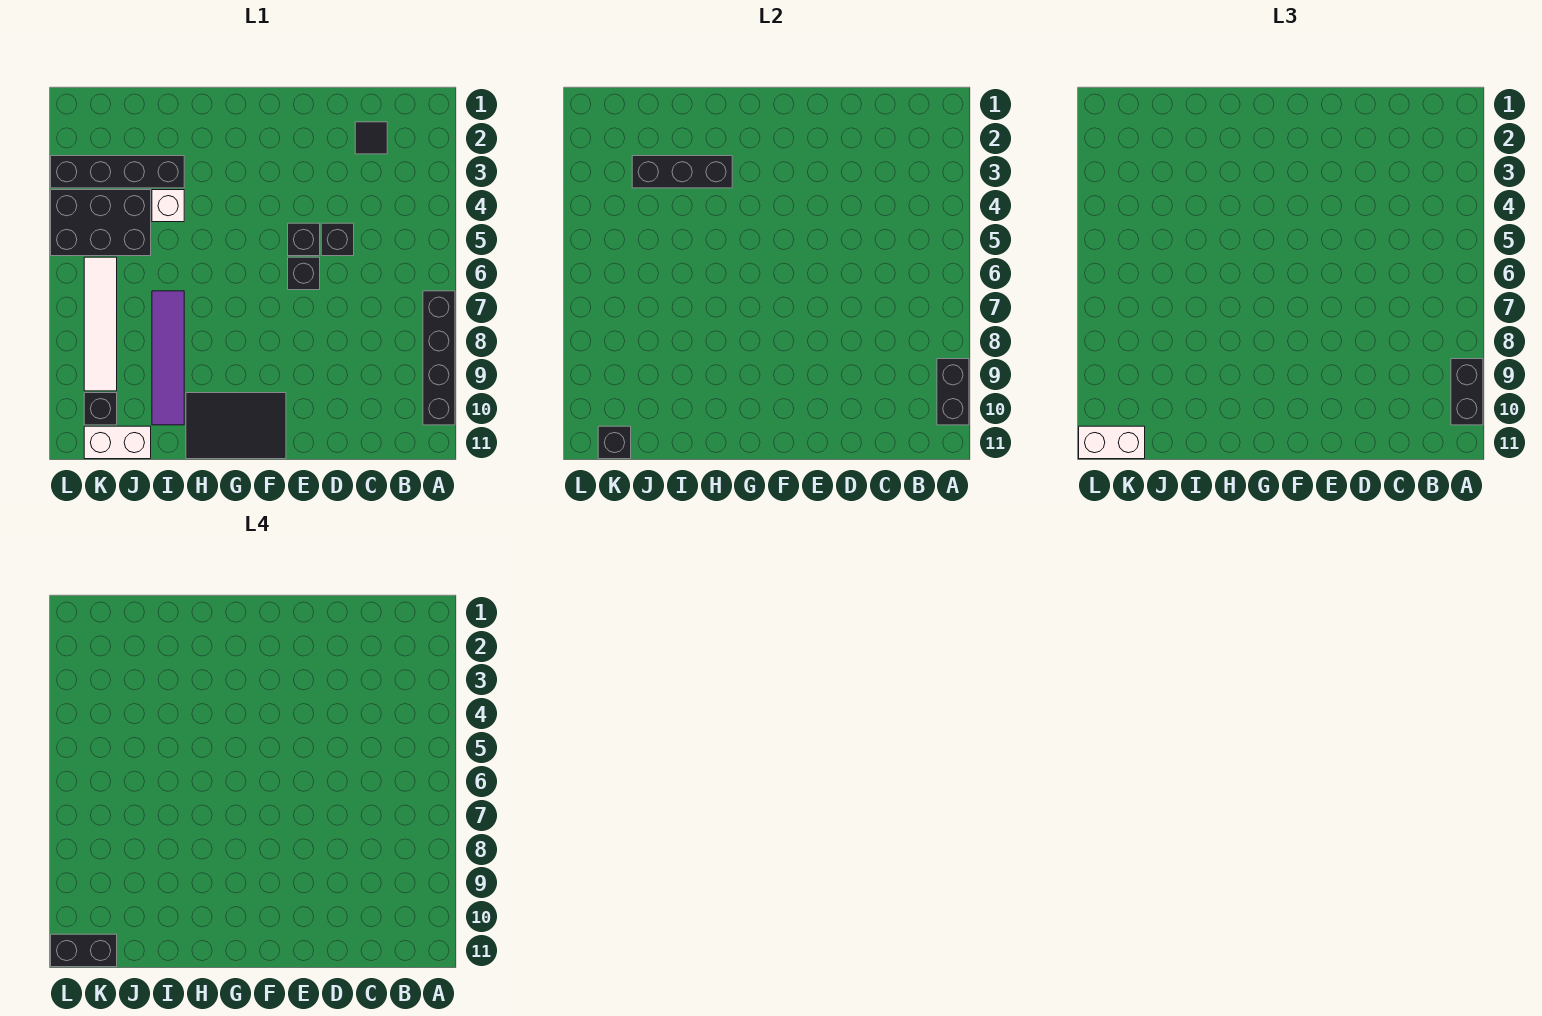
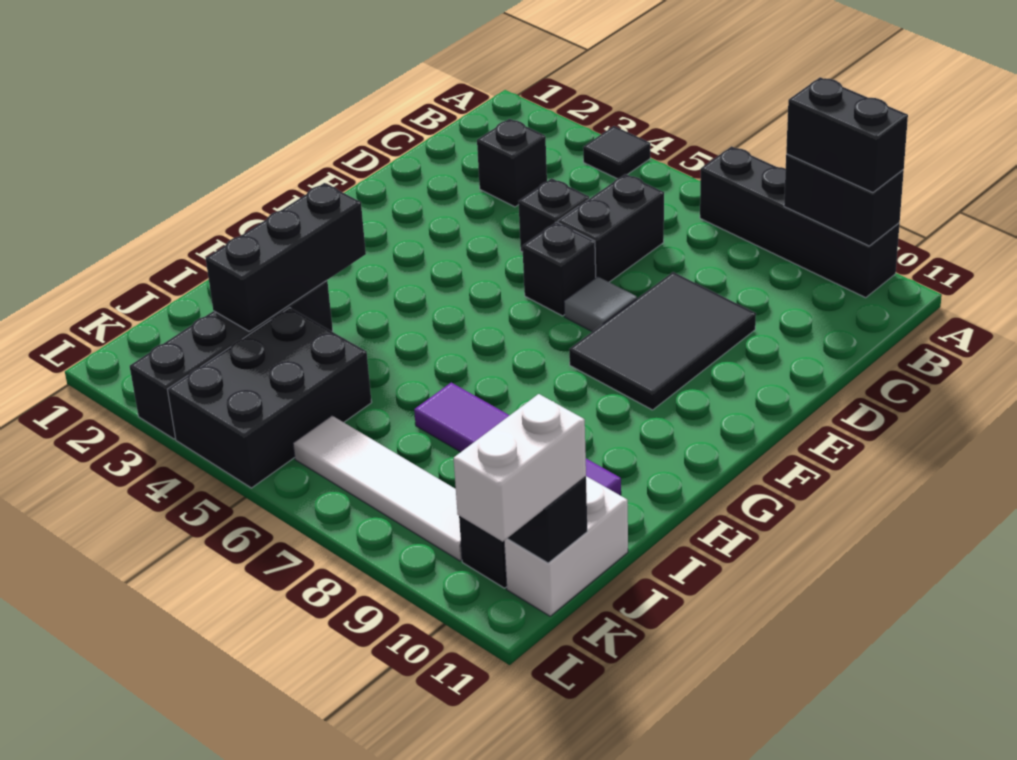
black 1x1 tile [355,122,387,154] -> black 1x1 tile moved to [583,126,650,179]
black 1x1 brick [288,223,320,256] -> black 1x1 brick moved to [477,119,547,207]
none -> grey 1x1 tile [564,277,637,332]
black 2x3 tile [186,393,286,459] -> black 2x3 tile moved to [569,272,756,410]
white 1x1 brick [152,190,184,222] -> none
black 1x2 brick [51,934,117,967] -> black 1x2 brick moved to [558,174,664,282]

